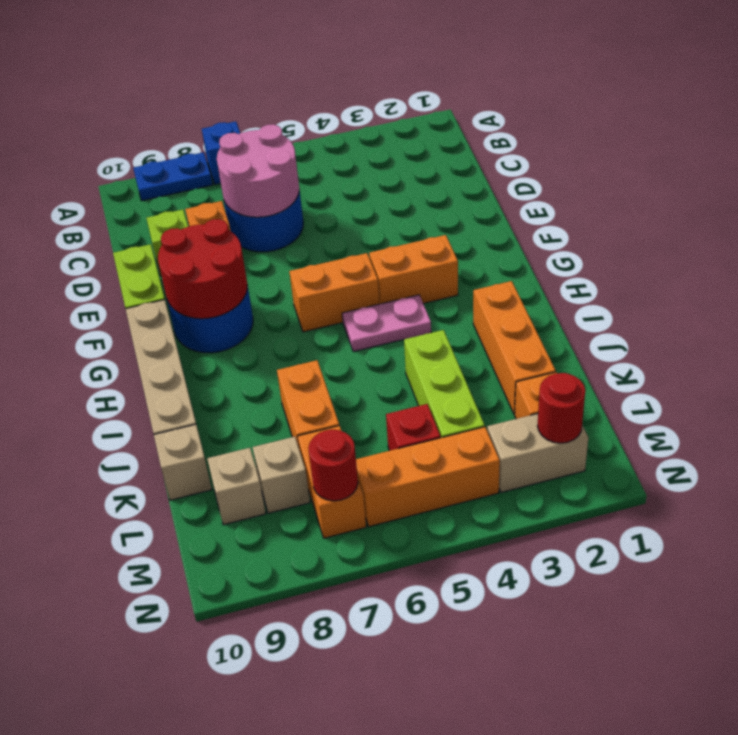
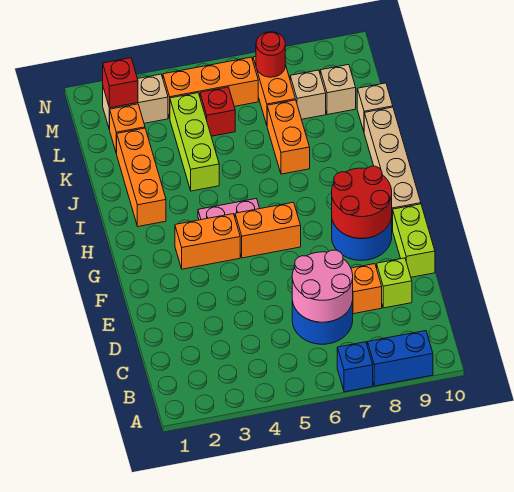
blue 1x2 plate [133,152,213,201] -> blue 1x2 brick [367,331,433,386]
red 1x1 round brick [537,373,585,443] -> red 1x1 brick [103,58,138,108]

